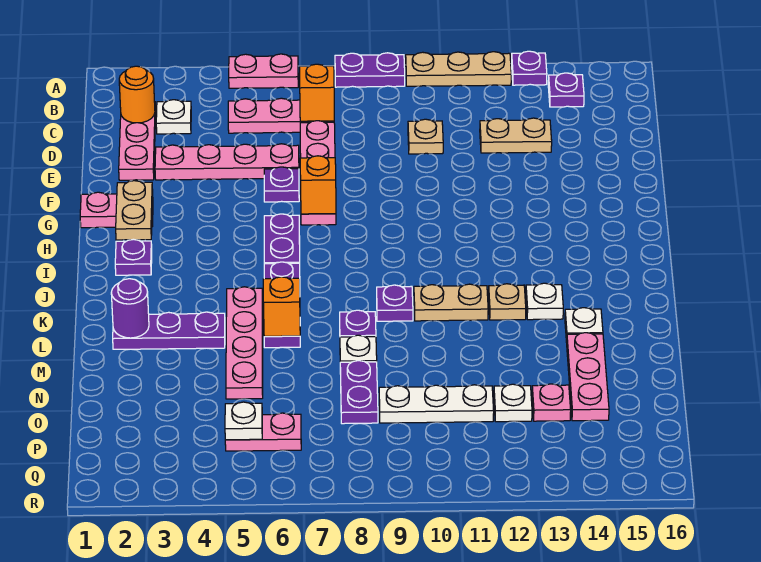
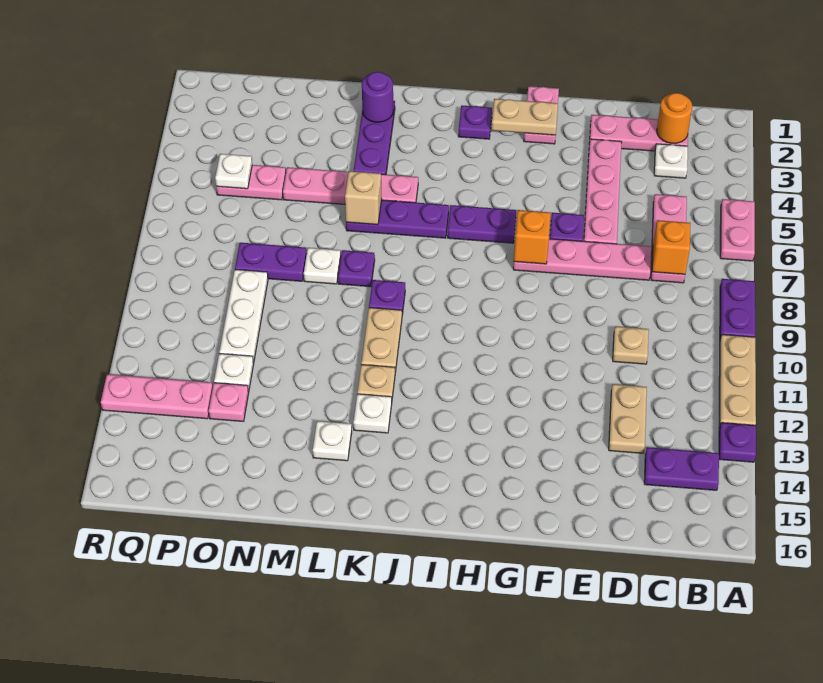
purple 1x1 plate [548,73,584,107] -> purple 1x2 plate [644,447,719,490]
orange 1x1 brick [263,277,300,336] -> tan 1x1 brick [345,171,382,225]
pink 1x3 plate [567,333,609,421] -> pink 1x3 plate moved to [101,374,213,419]
pink 1x2 plate [225,413,301,451] -> pink 1x2 plate turned to [216,165,286,200]

